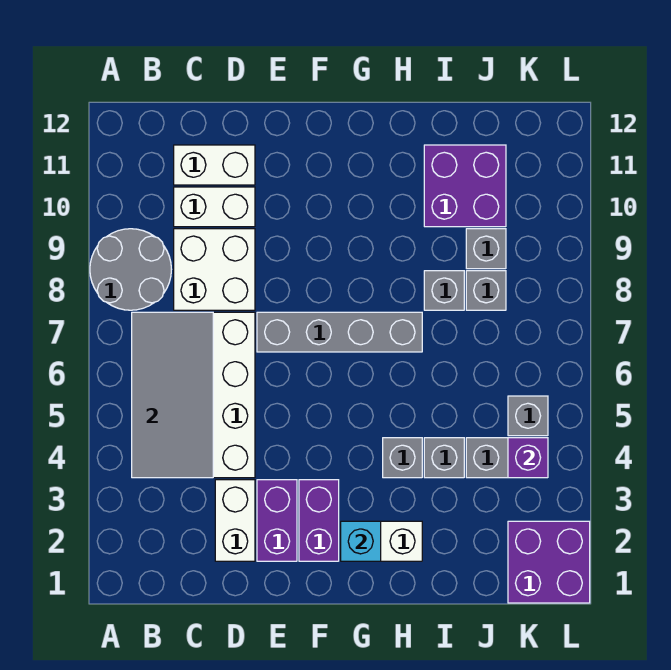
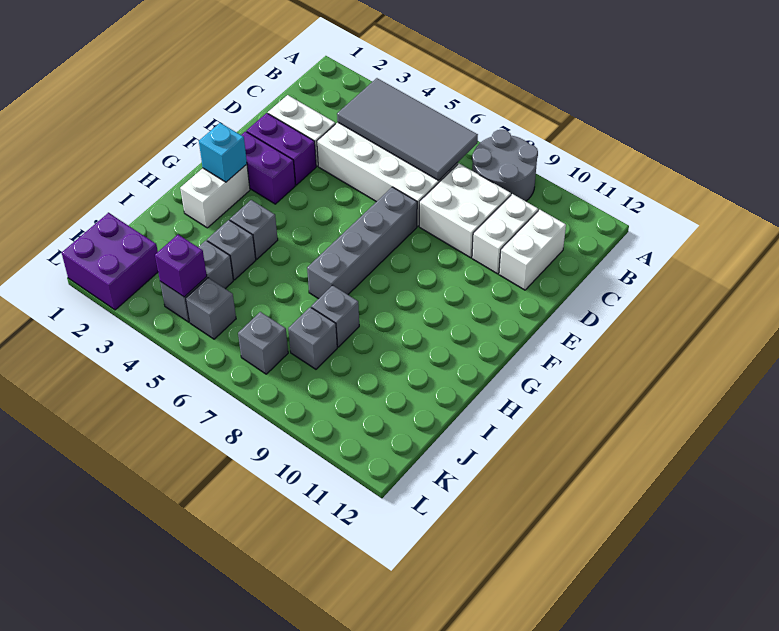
purple 2x2 brick [424,145,506,227] -> none
grey 1x1 brick [466,229,506,269] -> grey 1x1 brick moved to [238,312,288,374]

